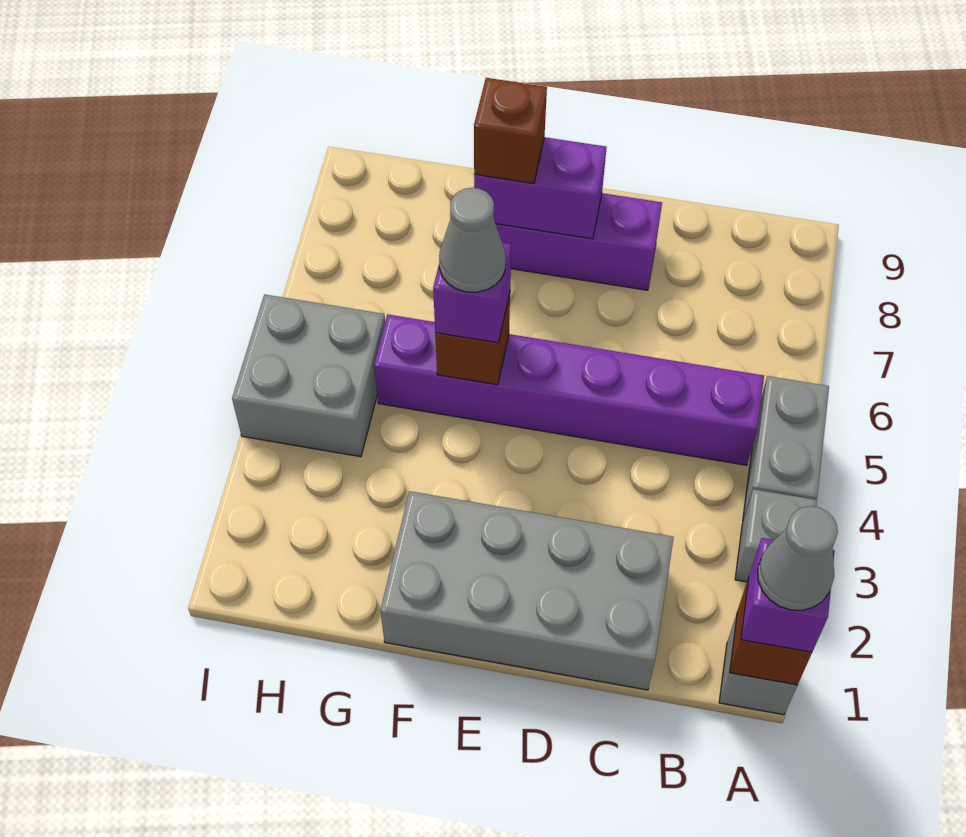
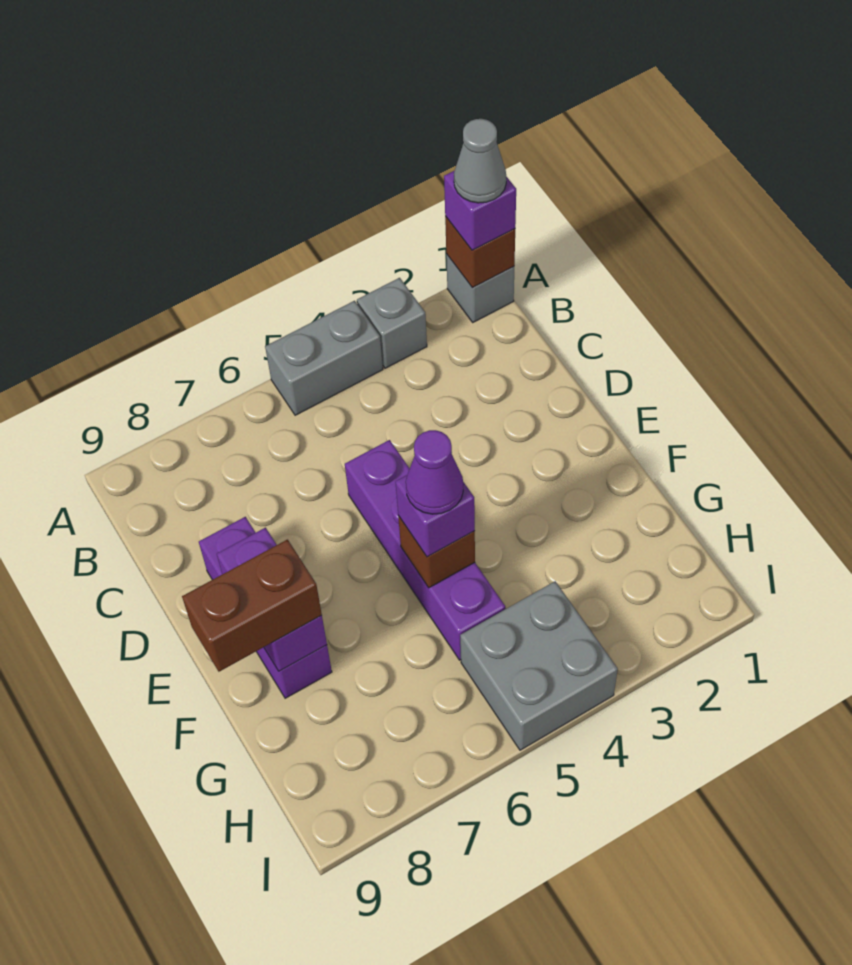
purple 1x6 brick [374,314,764,465] -> purple 1x4 brick [345,440,505,660]
grey 2x4 brick [380,491,674,690] -> none
grey 1x1 cone [439,188,506,292] -> purple 1x1 cone [406,430,463,514]
brown 1x1 brick [474,78,547,184] -> brown 1x2 brick [182,540,322,672]

